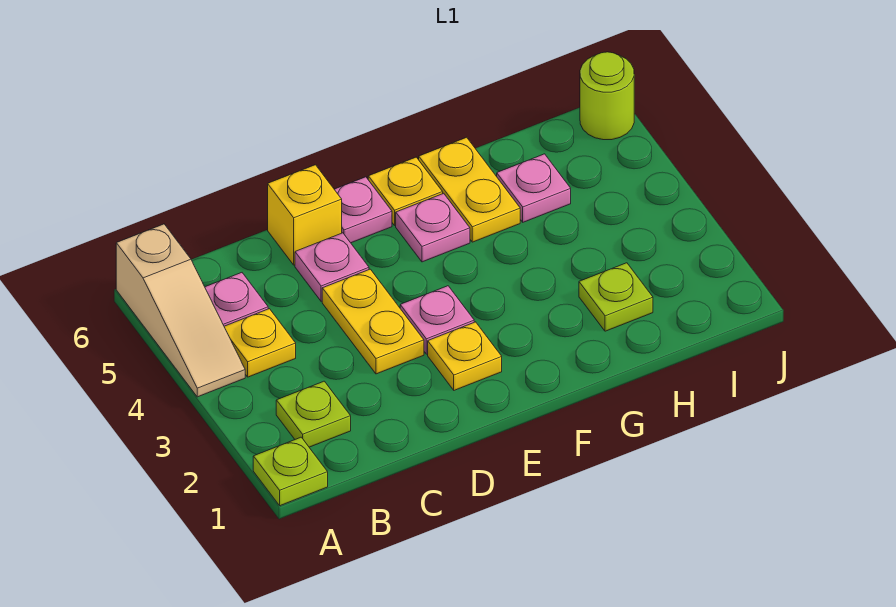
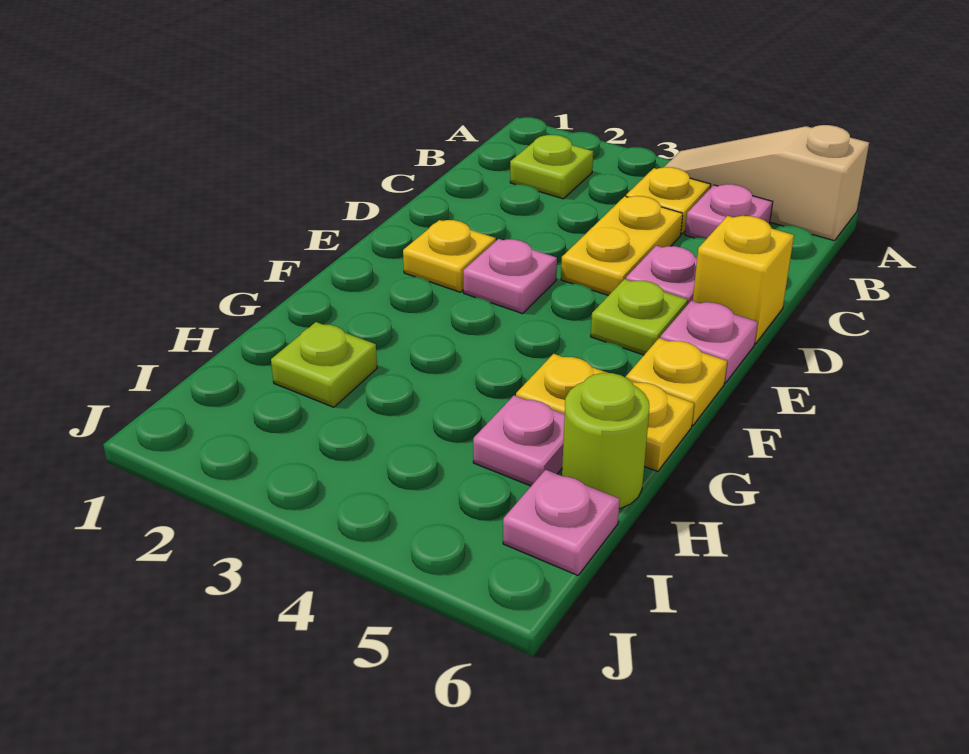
lime 1x1 plate [253,437,328,506] -> lime 1x1 plate moved to [591,279,688,355]
yellow 1x2 plate [322,269,424,374] -> yellow 1x2 plate turned to [561,196,683,296]
pink 1x1 plate [396,193,470,262] -> pink 1x1 plate moved to [503,470,620,575]
lime 1x1 round brick [580,52,634,140] -> lime 1x1 round brick moved to [562,373,649,509]

